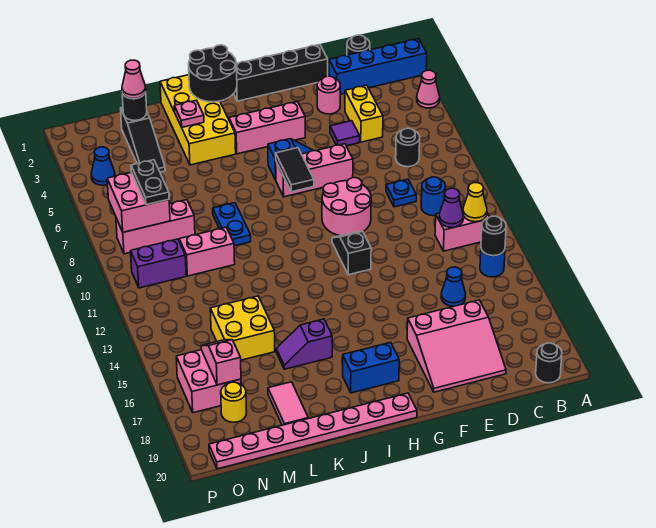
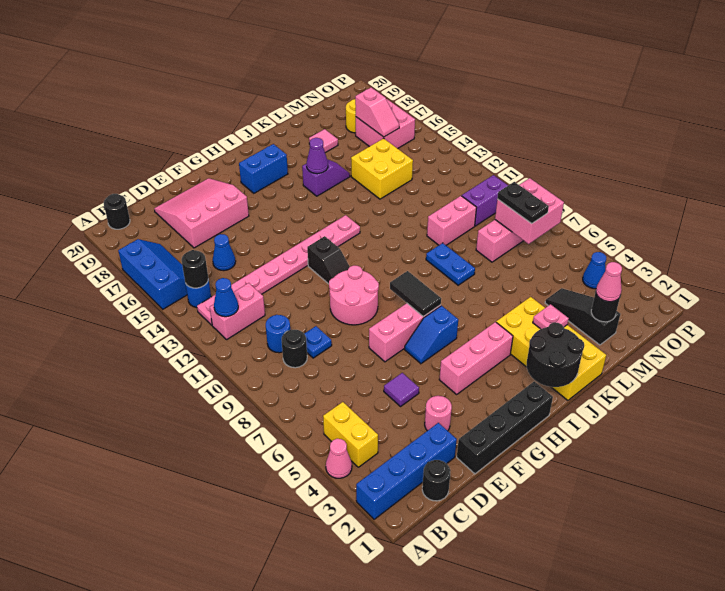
none -> blue 2x3 slope [118,239,187,309]
yellow 1x1 cone [463,183,487,222] -> blue 1x1 cone [214,278,238,317]
black 1x1 round brick [396,128,420,167] -> black 1x1 round brick moved to [282,330,307,368]
purple 1x1 cone [439,188,463,227] -> purple 1x1 cone moved to [306,138,328,174]
yellow 1x2 brick [345,85,383,142] -> yellow 1x2 brick moved to [323,402,378,467]
pink 1x8 plate [209,393,417,469] -> pink 1x8 plate moved to [197,215,360,325]
pink 1x2 tile [268,382,308,425] -> pink 1x1 tile [309,129,338,153]

